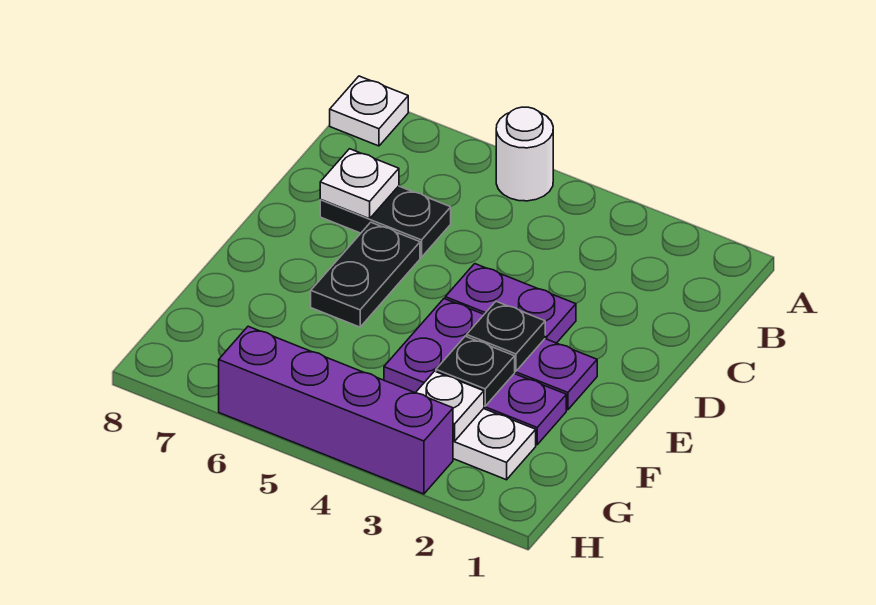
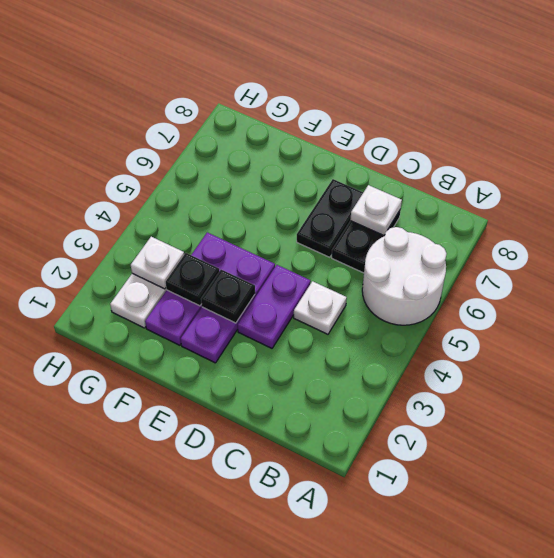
white 1x1 round brick [496,107,553,201] -> white 2x2 round brick [362,227,447,325]
white 1x1 plate [330,76,408,146] -> white 1x1 plate moved to [294,281,347,334]
black 1x2 plate [311,222,420,327] -> black 1x2 plate turned to [297,179,363,257]
purple 1x4 brick [219,326,453,494] -> none

